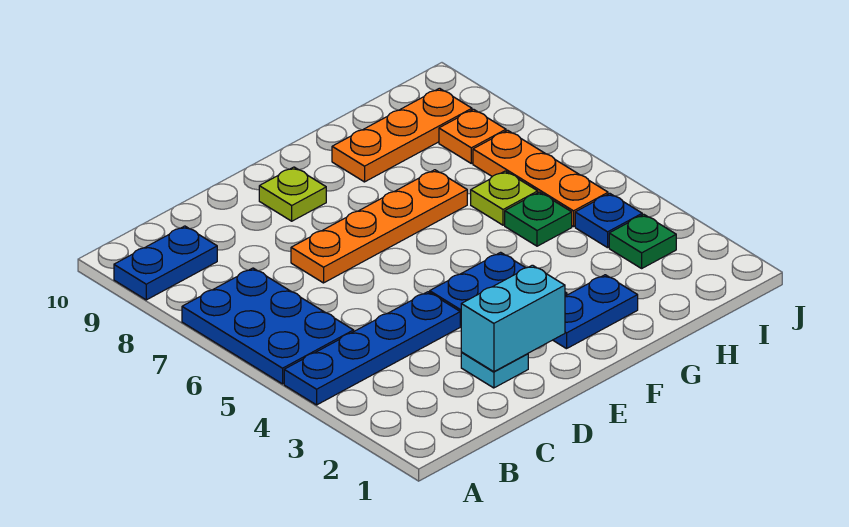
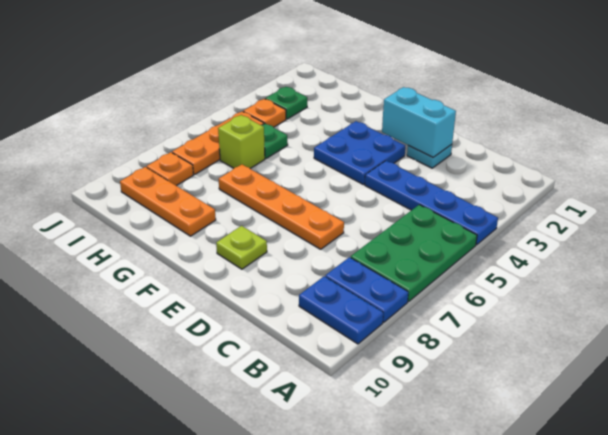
blue 2x3 plate [182,268,354,384] -> green 2x3 plate [351,205,477,302]
blue 1x2 plate [553,275,638,349] -> blue 1x2 plate moved to [325,257,408,322]
lime 1x1 plate [471,171,538,225] -> lime 1x1 brick [218,115,265,168]
blue 1x1 plate [575,193,642,248] -> orange 1x1 plate [243,99,286,127]

